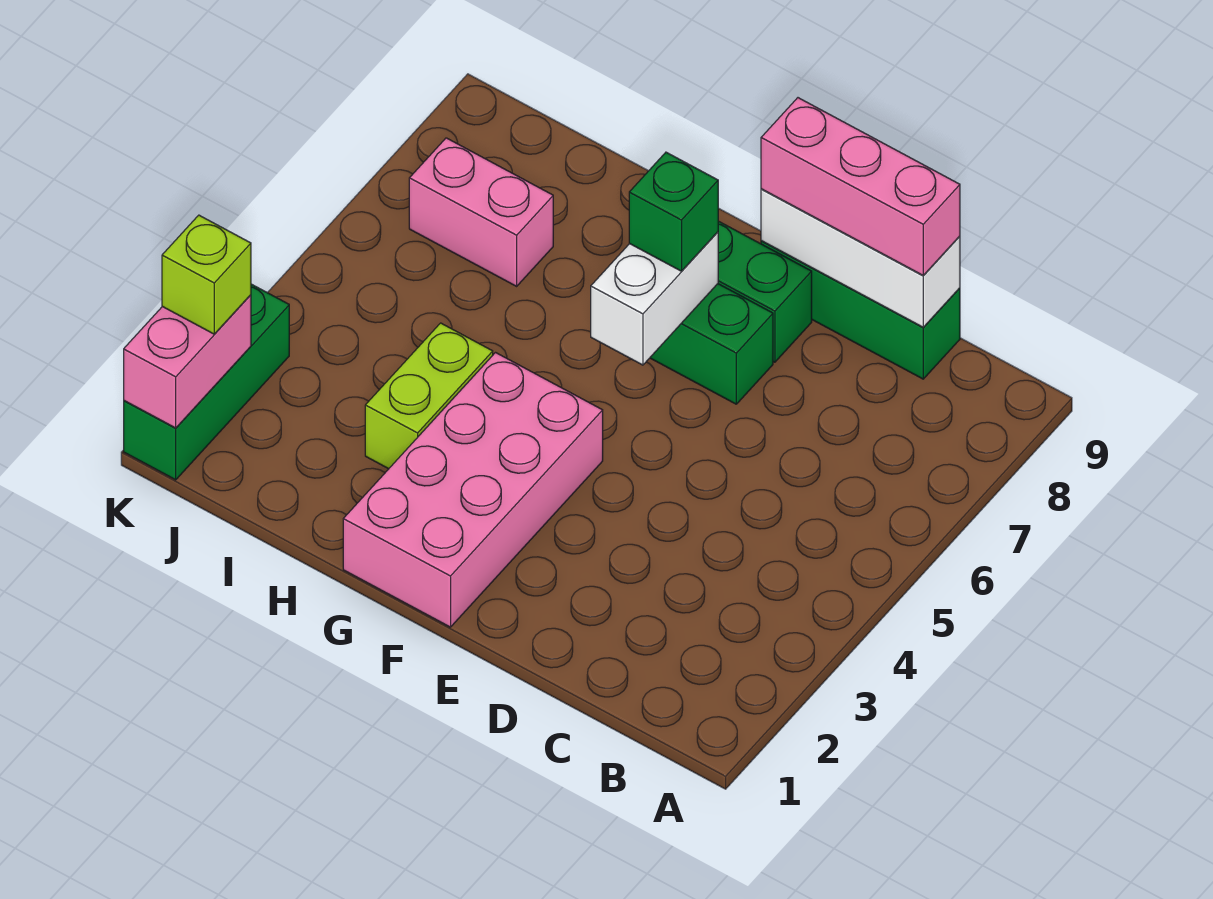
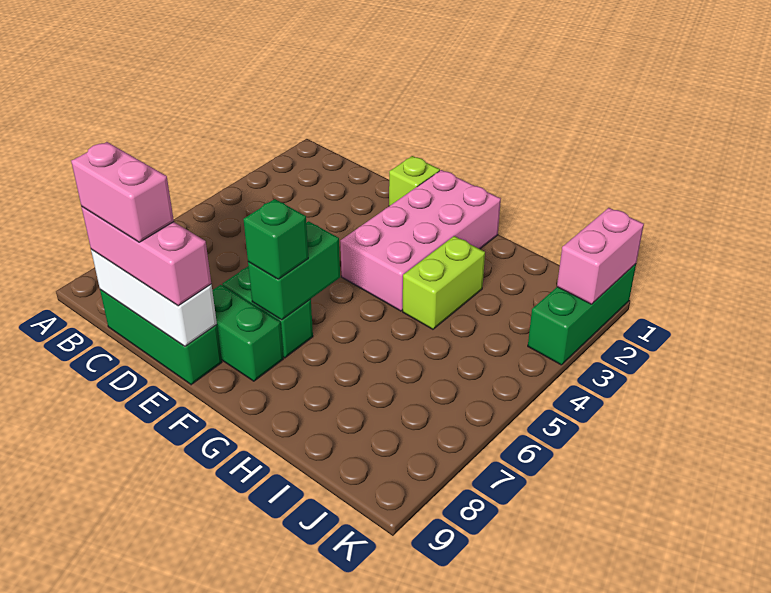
white 1x2 brick [591,232,718,365] -> green 1x2 brick [248,221,340,320]
pink 1x2 brick [409,138,553,286] -> pink 1x2 brick moved to [71,142,174,242]
lime 1x1 brick [162,215,251,334] -> lime 1x1 brick moved to [389,156,440,206]

